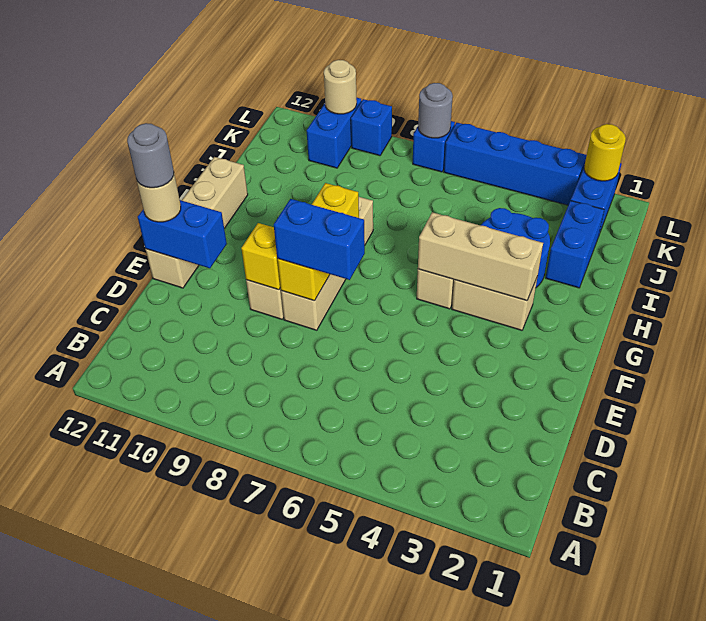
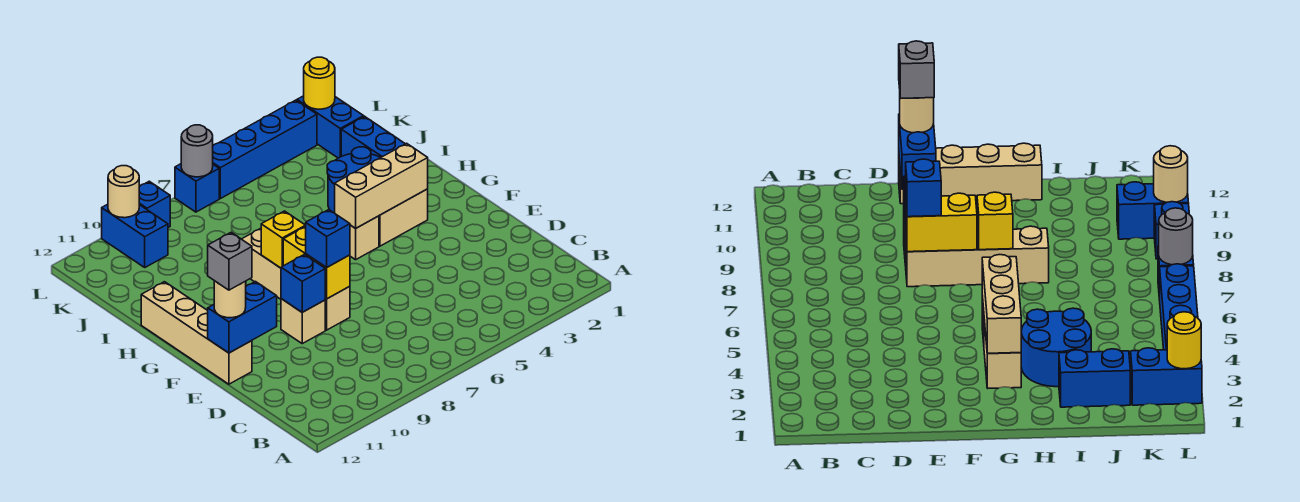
blue 1x2 brick [274,199,365,280] -> blue 1x1 brick [306,210,350,268]
yellow 1x1 brick [241,223,280,290] -> blue 1x1 brick [281,254,326,312]
grey 1x1 round brick [127,123,174,188] -> grey 1x1 brick [208,233,252,290]

